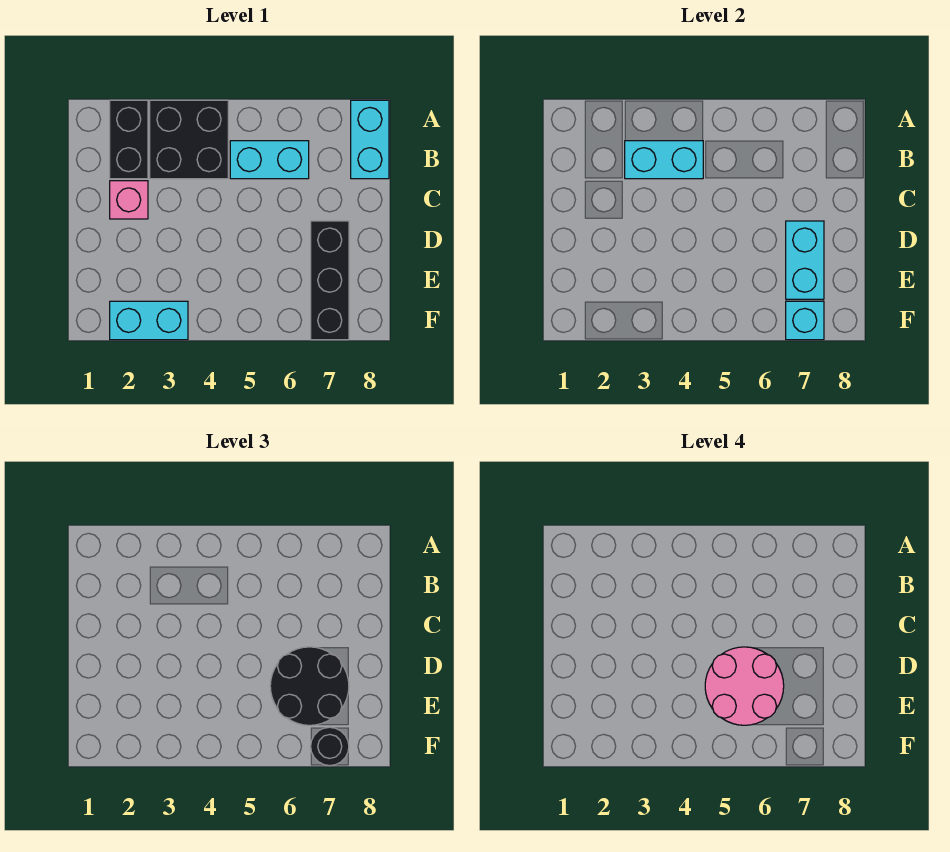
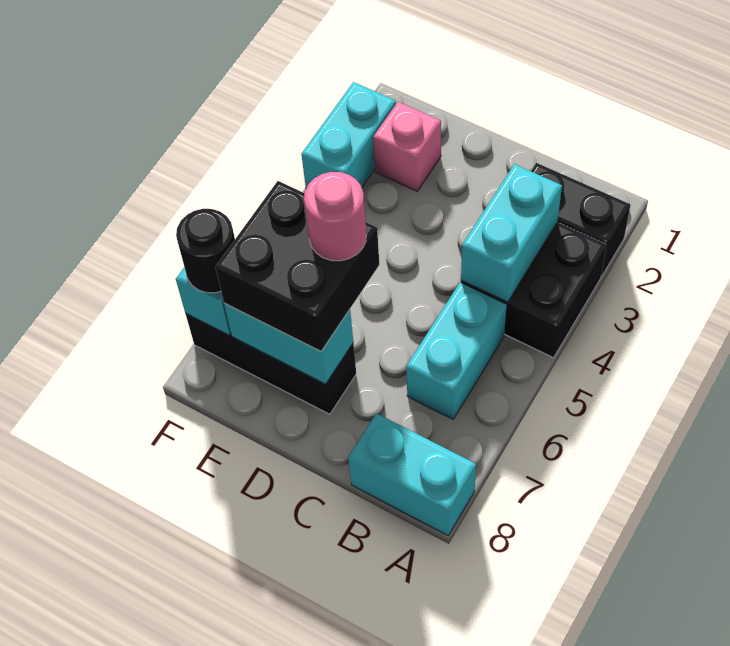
pink 1x1 brick [110,181,148,219] -> pink 1x1 brick moved to [373,102,441,191]
pink 2x2 round brick [705,647,784,725] -> pink 1x1 round brick [304,172,366,261]
black 2x2 round brick [270,647,349,725] -> black 2x2 brick [215,181,379,351]

